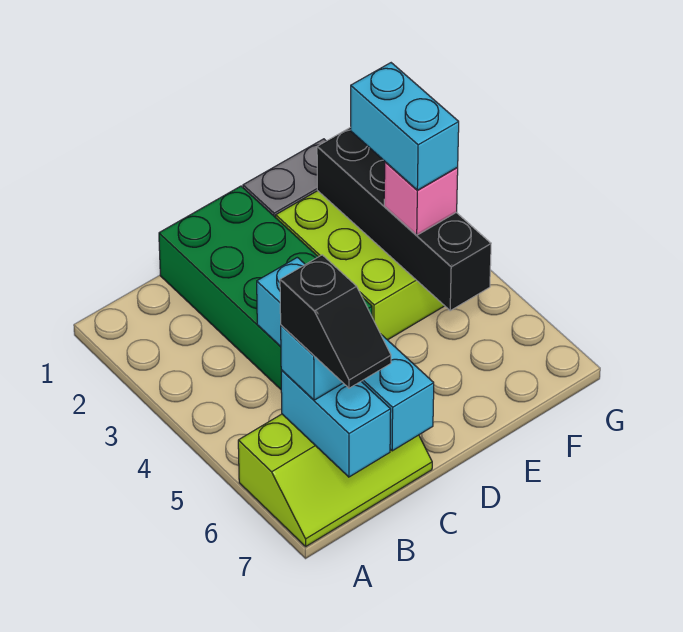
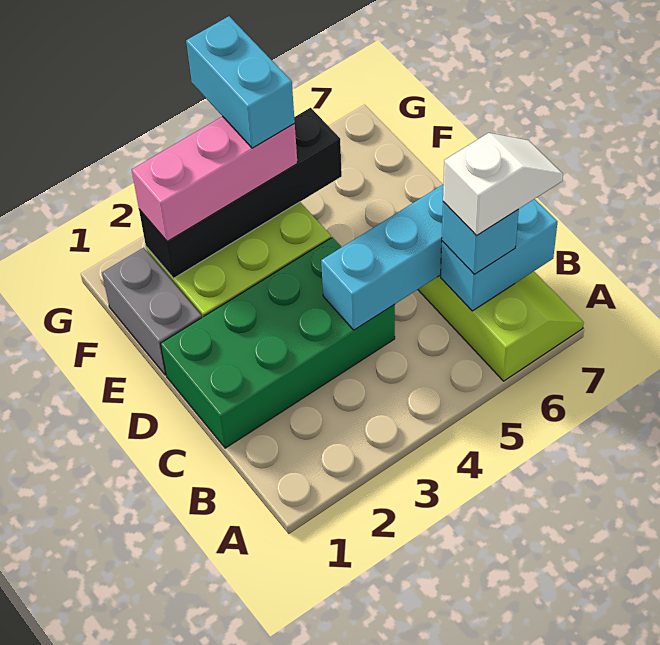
black 1x2 slope [280,255,391,388] -> white 1x2 slope [443,133,563,236]
cyan 1x2 brick [351,63,459,190] -> cyan 1x2 brick turned to [186,16,295,148]
pink 1x1 brick [384,162,458,235] -> pink 1x3 brick [132,116,297,241]

